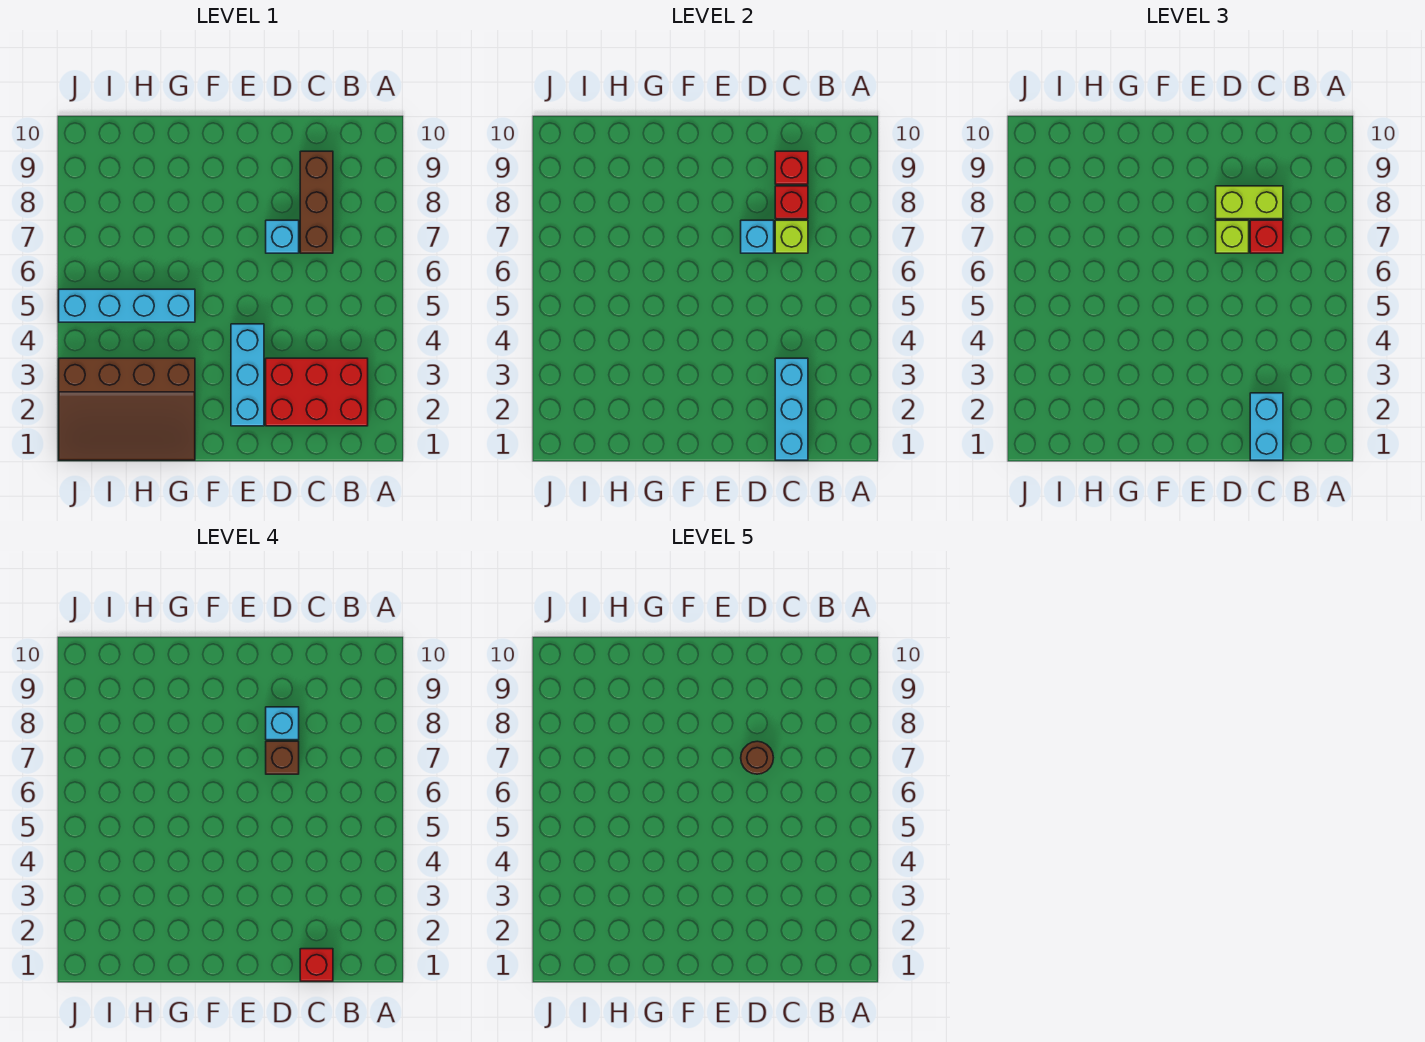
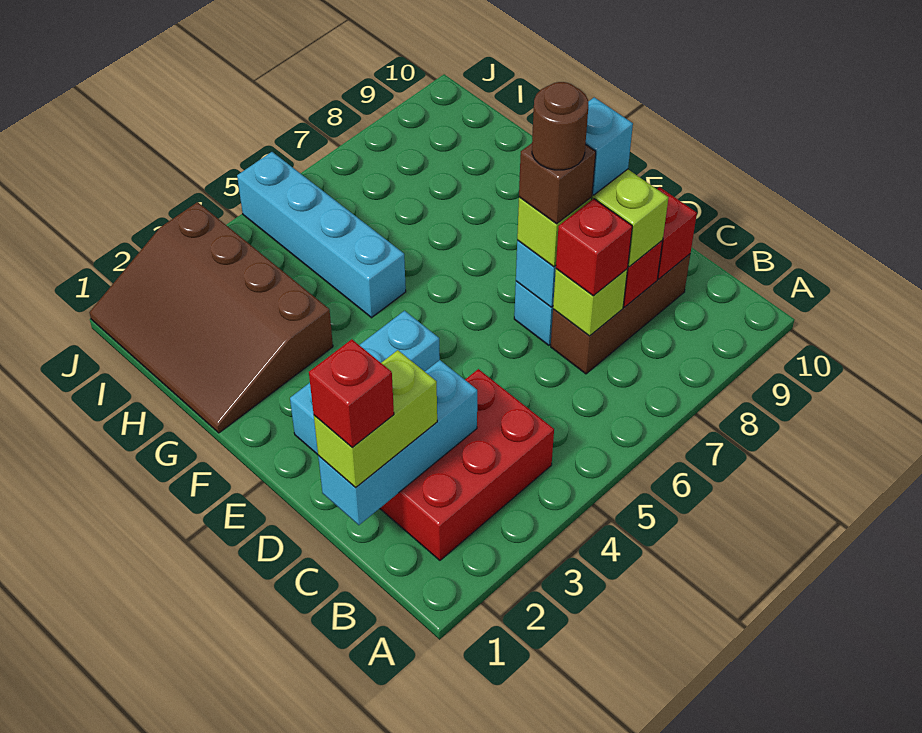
red 2x3 brick [266,358,368,426] -> red 2x3 brick turned to [380,369,554,560]
cyan 1x2 brick [1250,393,1283,460] -> lime 1x2 brick [314,350,437,488]

